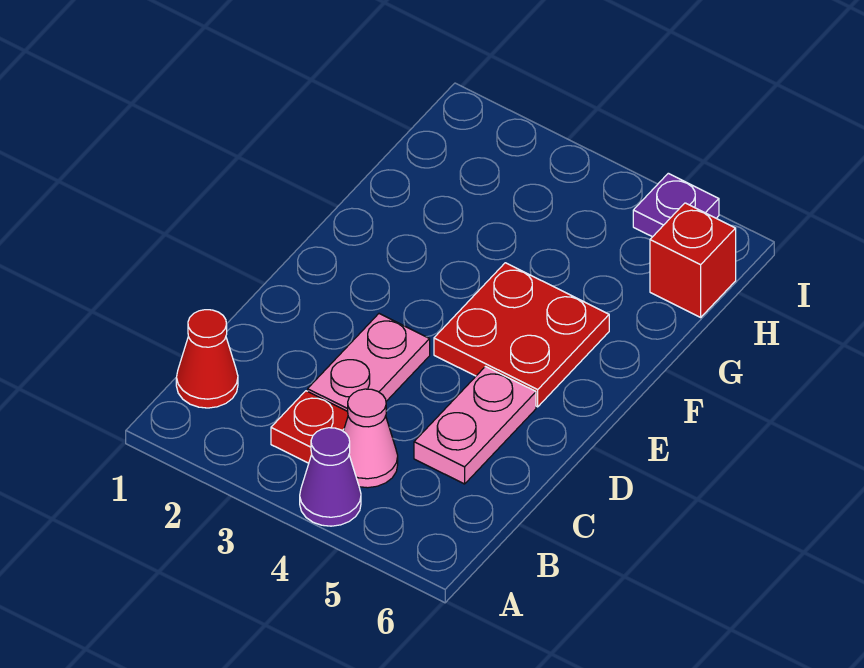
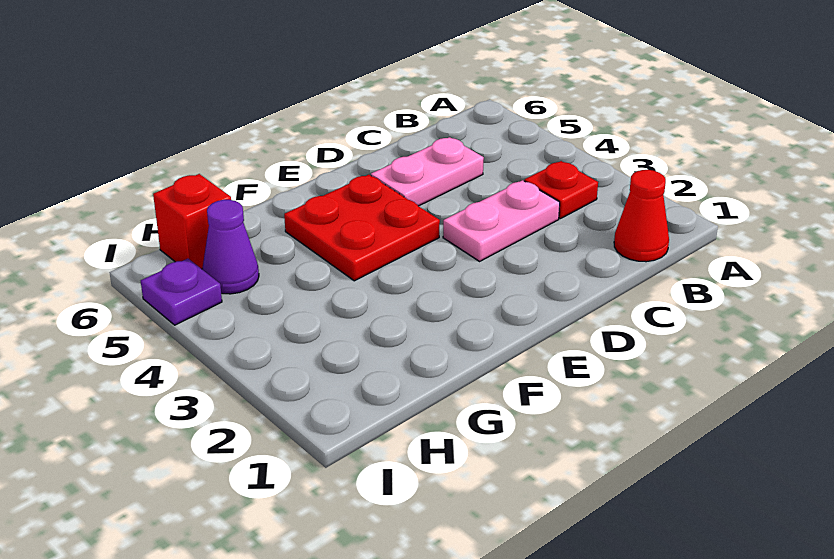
purple 1x1 cone [300,428,361,526] -> purple 1x1 cone moved to [202,200,259,294]
pink 1x1 cone [343,389,398,488] -> none

